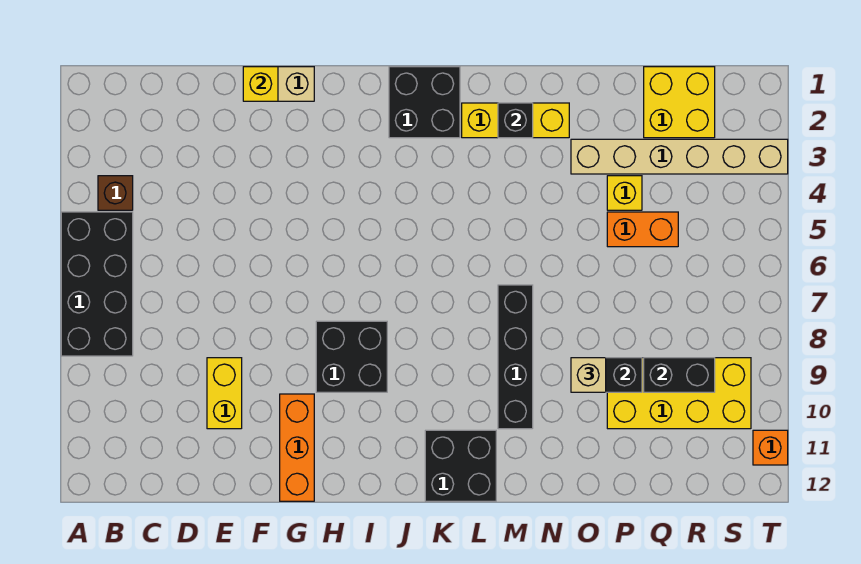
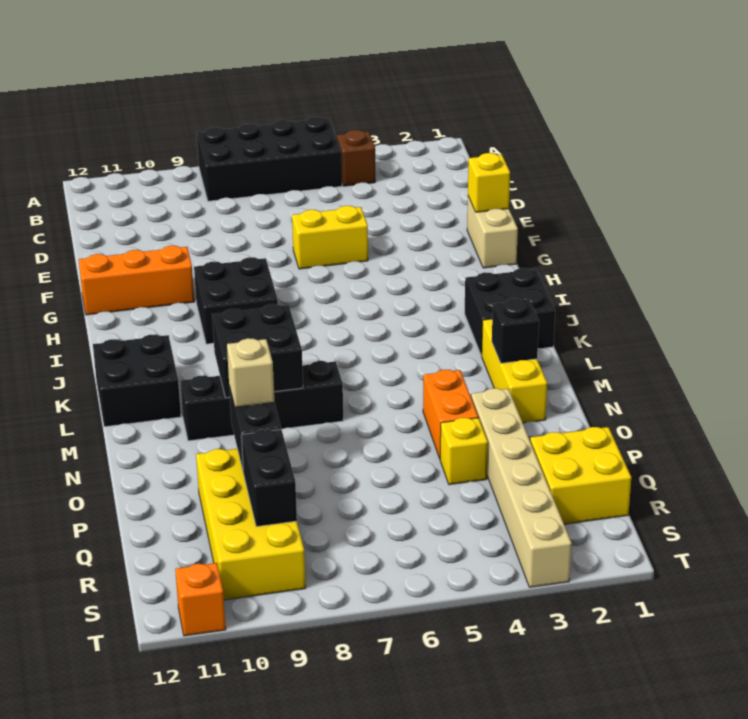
yellow 1x2 brick [207,358,242,429] -> yellow 1x2 brick moved to [292,206,368,269]
none -> black 2x2 brick [212,304,303,398]
orange 1x2 brick [607,212,678,247] -> orange 1x2 brick moved to [423,370,478,458]

